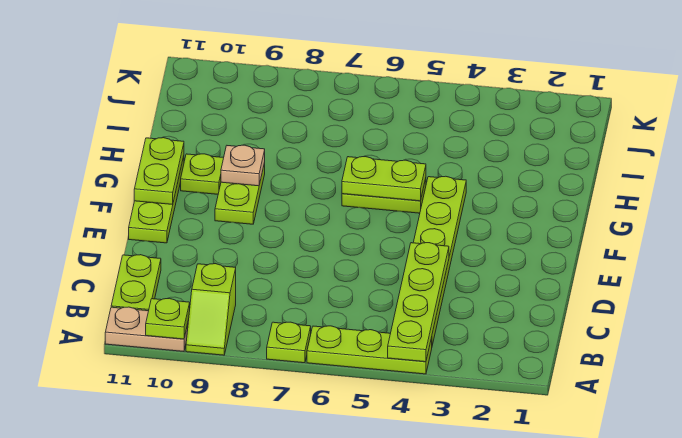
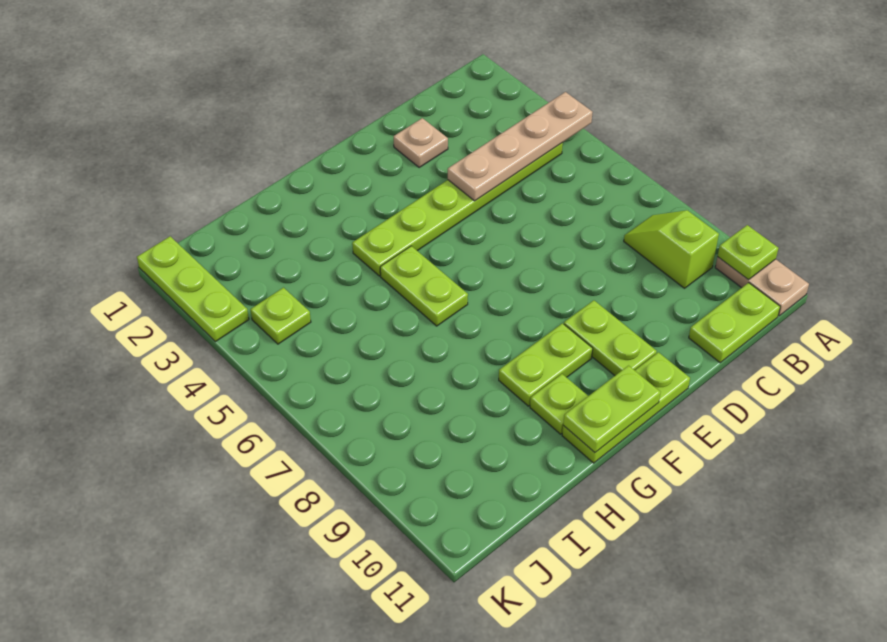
lime 1x3 plate [307,326,432,374] -> lime 1x3 plate moved to [137,236,249,342]
lime 1x4 plate [388,243,449,362] -> tan 1x4 plate [448,92,593,201]
lime 1x1 plate [267,322,311,363] -> lime 1x1 plate moved to [250,288,311,344]
lime 1x2 slope [186,264,236,355] -> lime 1x2 slope turned to [624,210,719,288]
lime 1x2 plate [342,157,426,201] -> lime 1x2 plate moved to [564,300,657,376]
tan 1x1 plate [221,145,265,186] -> tan 1x1 plate moved to [394,118,448,167]

